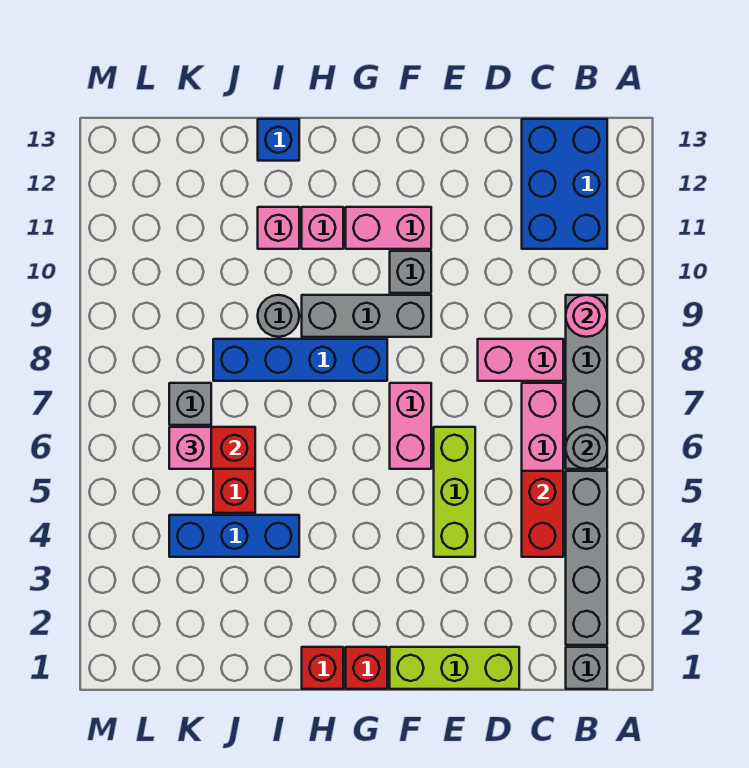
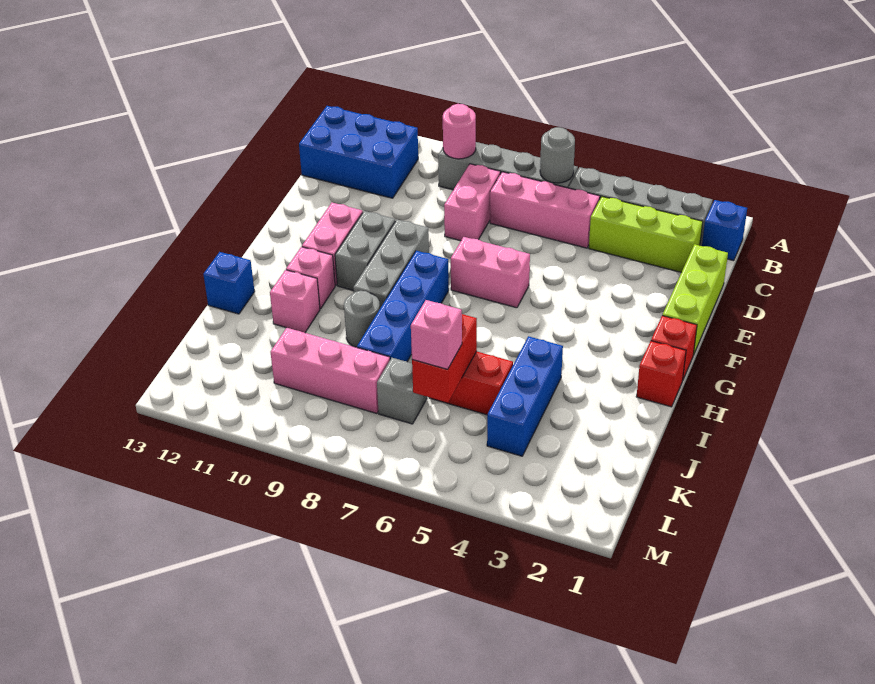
grey 1x1 brick [566,647,607,689] -> blue 1x1 brick [702,200,747,261]
red 1x2 brick [522,471,563,557] -> none
lime 1x3 brick [434,427,475,557] -> lime 1x3 brick moved to [589,197,703,272]
grey 1x1 brick [390,251,431,293] -> grey 1x2 brick [335,211,395,291]
none -> pink 1x3 brick [271,328,390,414]

